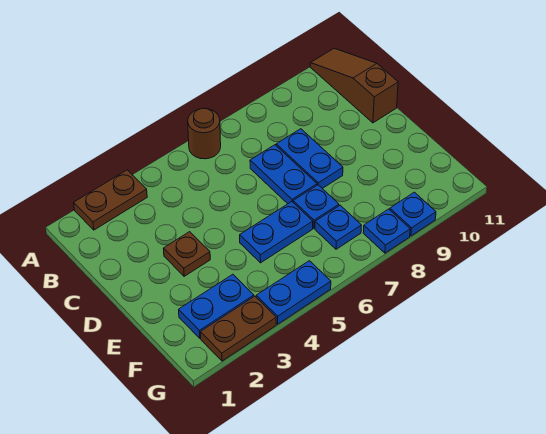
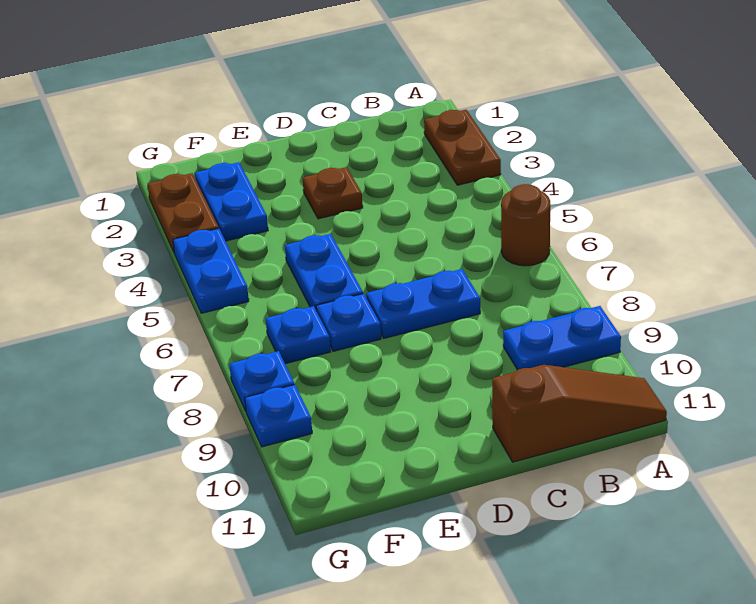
blue 1x2 plate [276,129,343,189] -> blue 1x2 plate moved to [503,306,621,370]

